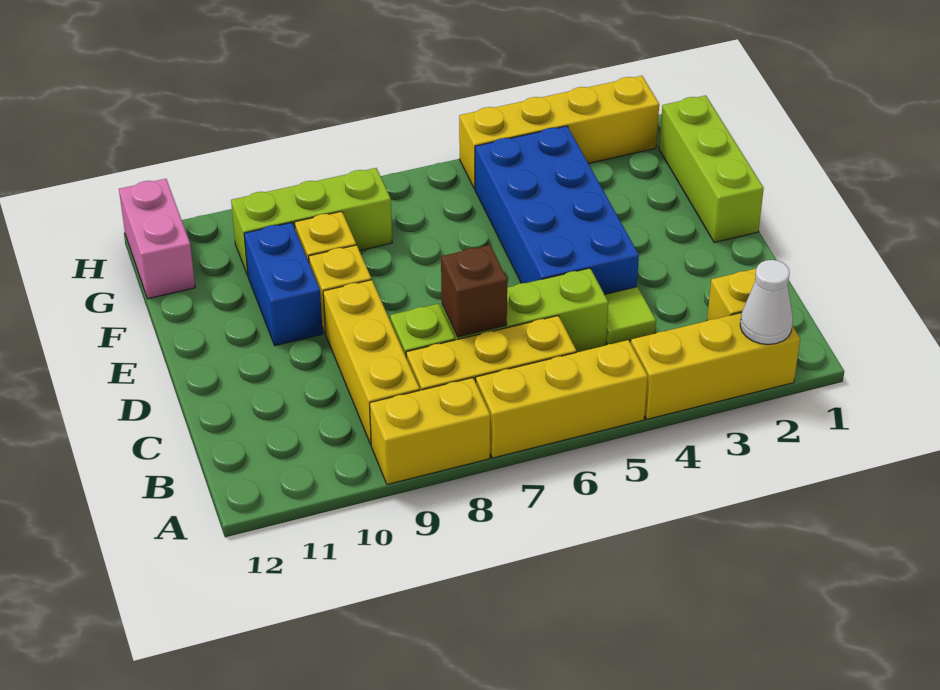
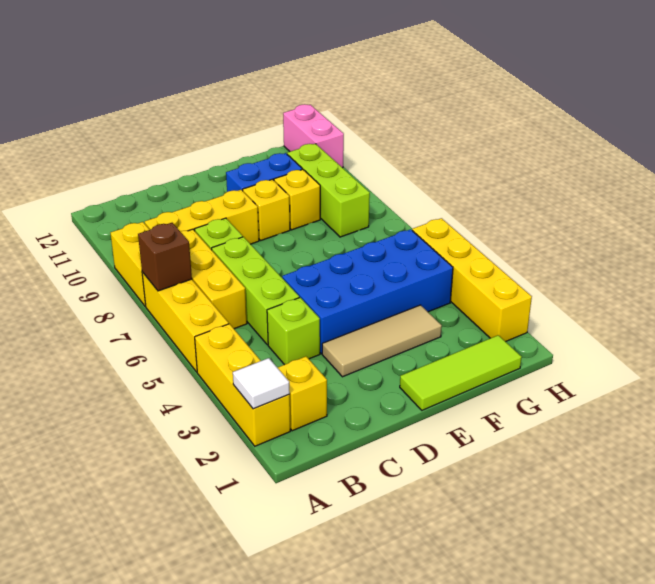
white 1x1 cone [740,260,793,345] -> white 1x1 tile [233,358,290,409]
lime 1x1 tile [605,287,656,344] -> lime 1x1 brick [267,298,320,365]
brown 1x1 brick [441,245,507,337] -> brown 1x1 brick moved to [138,223,192,291]
none -> tan 1x3 tile [322,305,442,377]
lime 1x3 brick [659,95,764,243] -> lime 1x3 tile [400,335,522,410]
pink 1x2 brick [119,179,195,299] -> pink 1x2 brick turned to [283,104,344,168]

